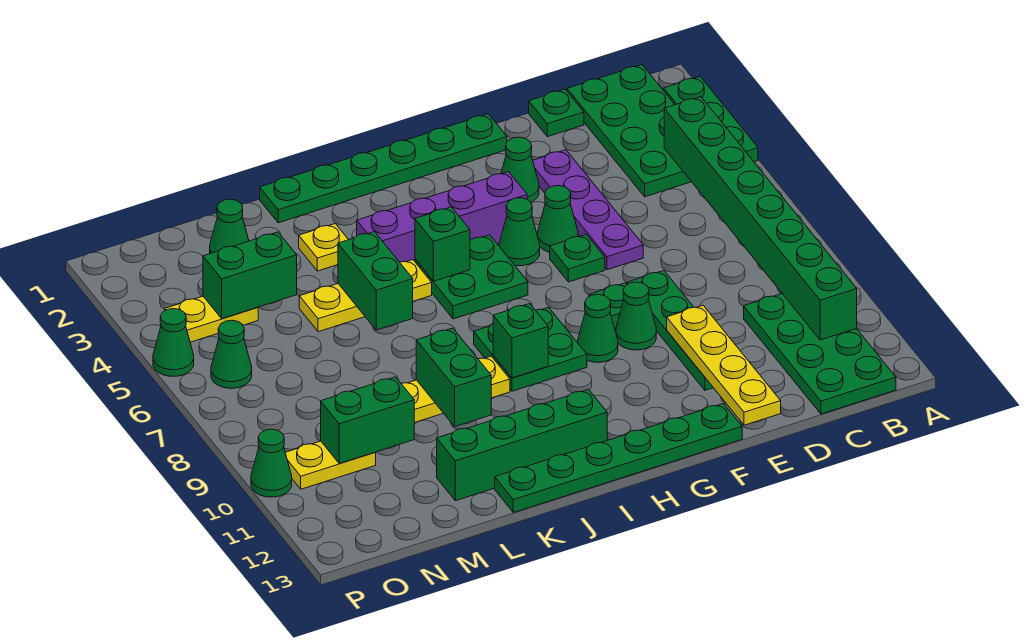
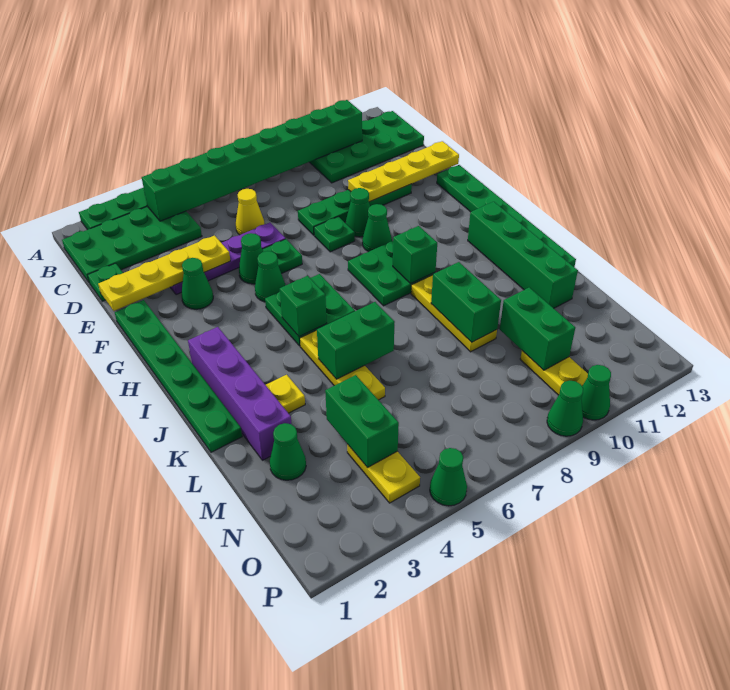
none -> yellow 1x1 cone [236,189,264,235]
none -> yellow 1x4 plate [98,236,230,311]
purple 1x4 brick [357,172,527,262] -> purple 1x4 brick moved to [188,327,292,460]
green 1x2 brick [416,328,491,426] -> green 1x2 brick turned to [431,262,501,342]
green 1x1 cone [211,320,252,388] -> green 1x1 cone moved to [547,380,583,436]

